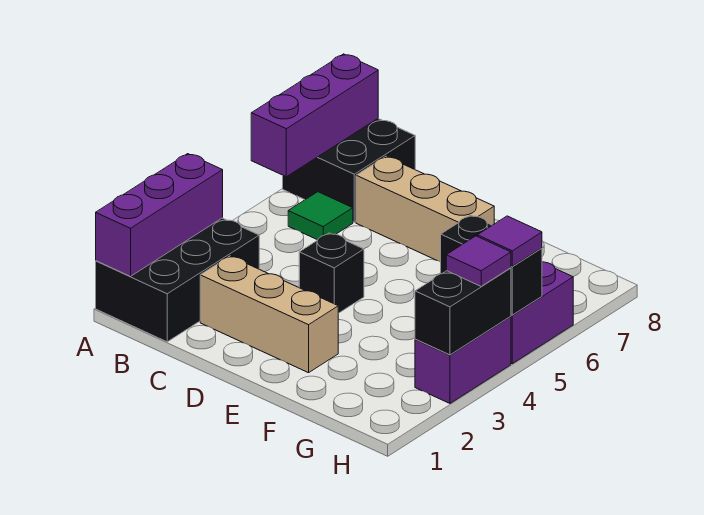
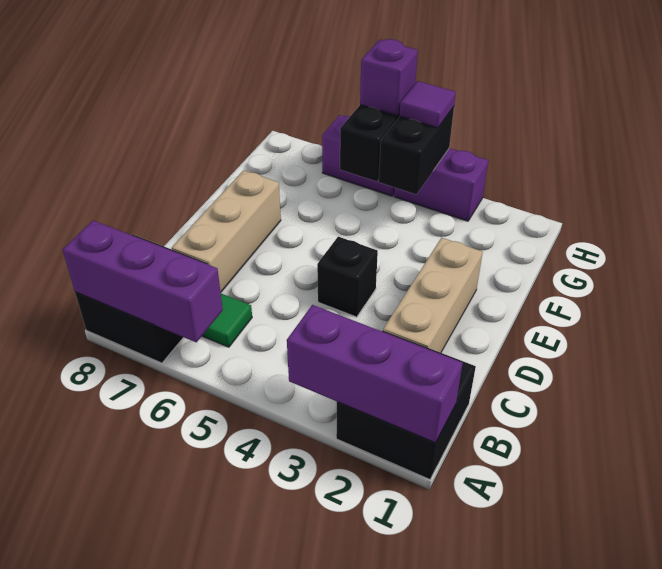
black 2x3 brick [96,218,259,342] -> black 2x2 brick [336,330,476,479]
black 1x2 brick [415,268,511,355] -> black 1x2 brick turned to [379,107,454,194]
purple 1x1 tile [477,216,542,266] -> purple 1x1 brick [360,39,418,116]

